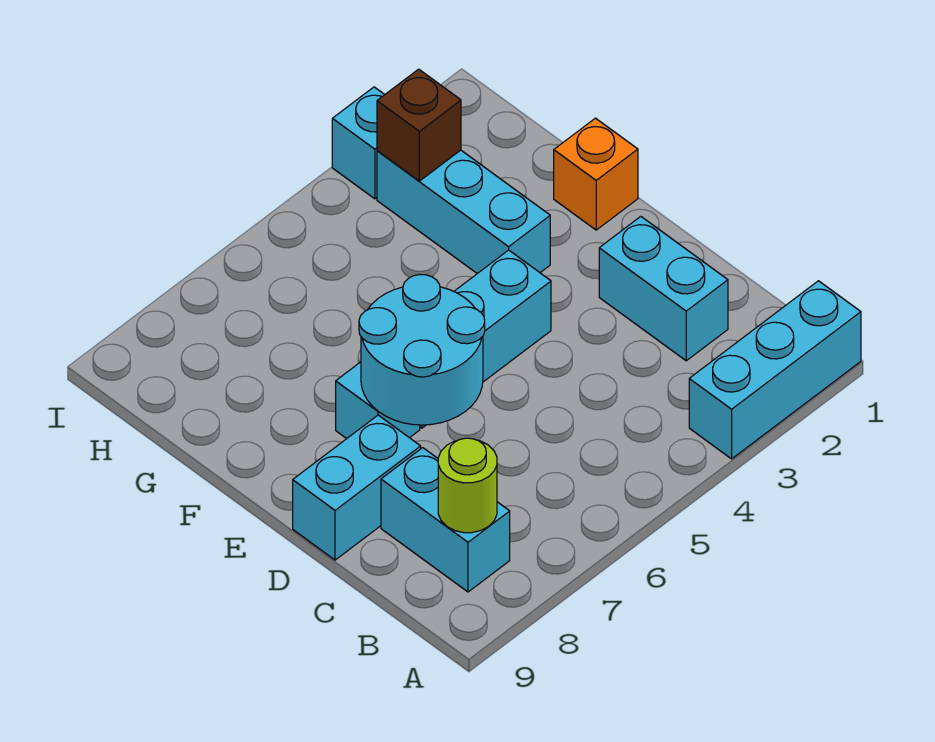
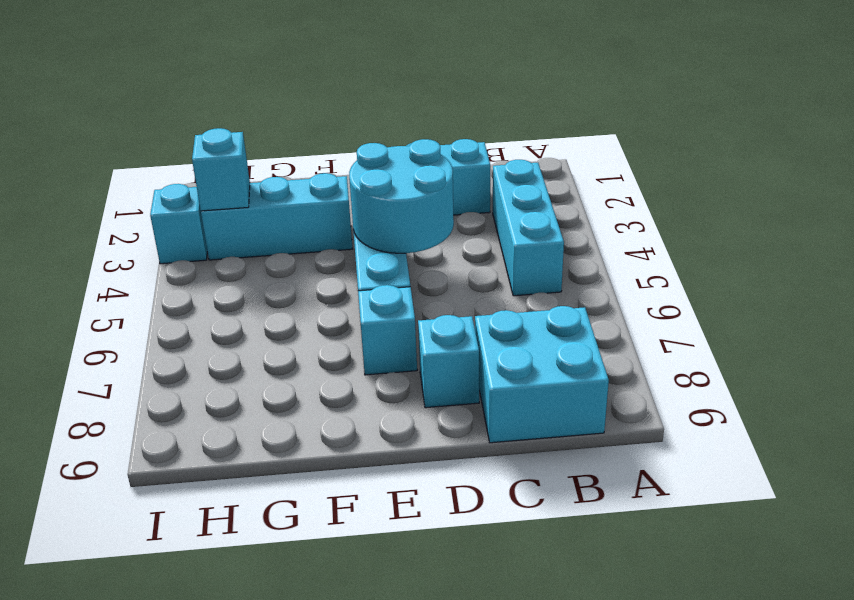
cyan 1x3 brick [689,281,861,459] -> cyan 1x3 brick moved to [493,160,564,296]
cyan 1x2 brick [381,448,510,592] -> cyan 2x2 brick [475,306,609,443]
lime 1x1 round brick [438,438,497,533] -> none
cyan 2x2 round brick [359,275,485,425] -> cyan 2x2 round brick moved to [349,139,454,253]
cyan 1x2 brick [293,415,421,560] -> cyan 1x1 brick [418,315,479,408]
orange 1x1 brick [554,118,638,230] -> none
brown 1x1 brick [377,69,461,181] -> cyan 1x1 brick [192,128,250,211]

